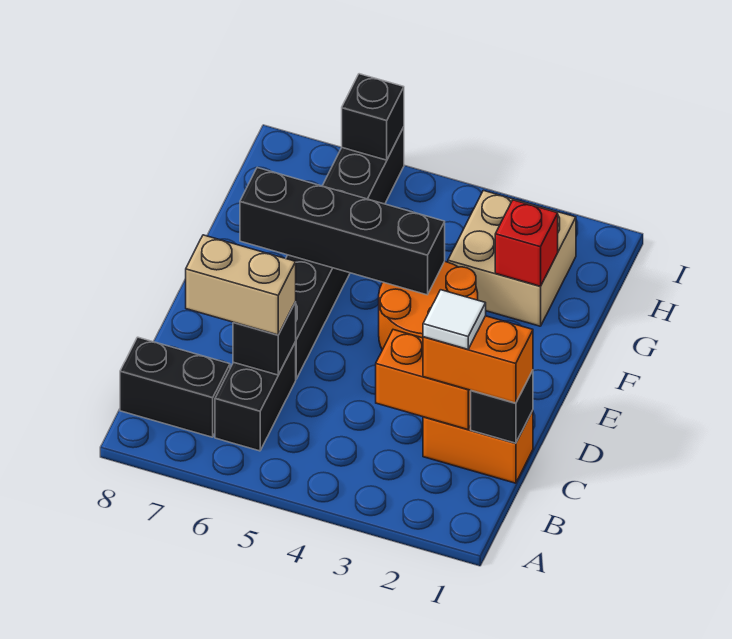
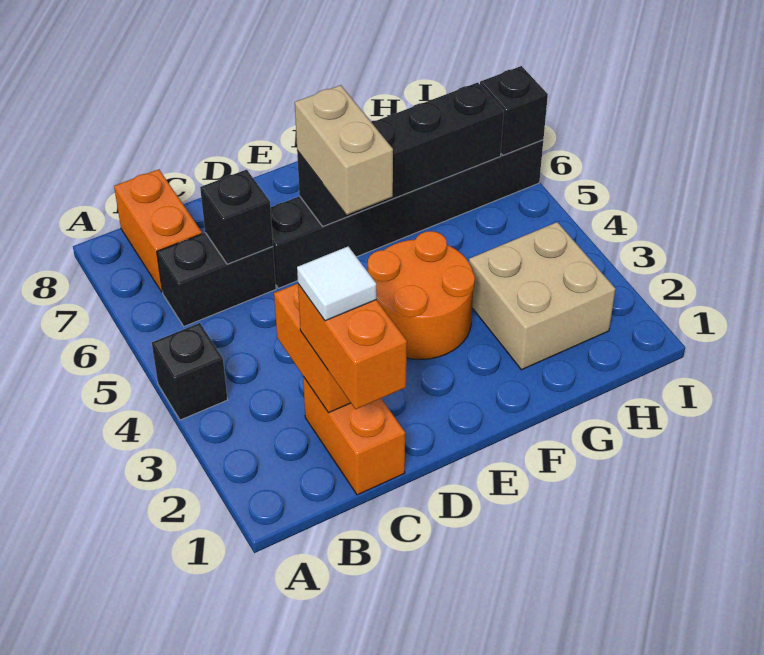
black 1x2 brick [120,337,230,437] -> orange 1x2 brick [114,169,202,292]
black 1x1 brick [471,370,533,443] -> black 1x1 brick moved to [152,323,227,420]
tan 1x2 brick [186,235,296,335] -> tan 1x2 brick moved to [295,85,393,215]
black 1x4 brick [240,168,445,295] -> black 1x4 brick turned to [297,82,504,227]
red 1x1 brick [495,200,558,286] -> none

